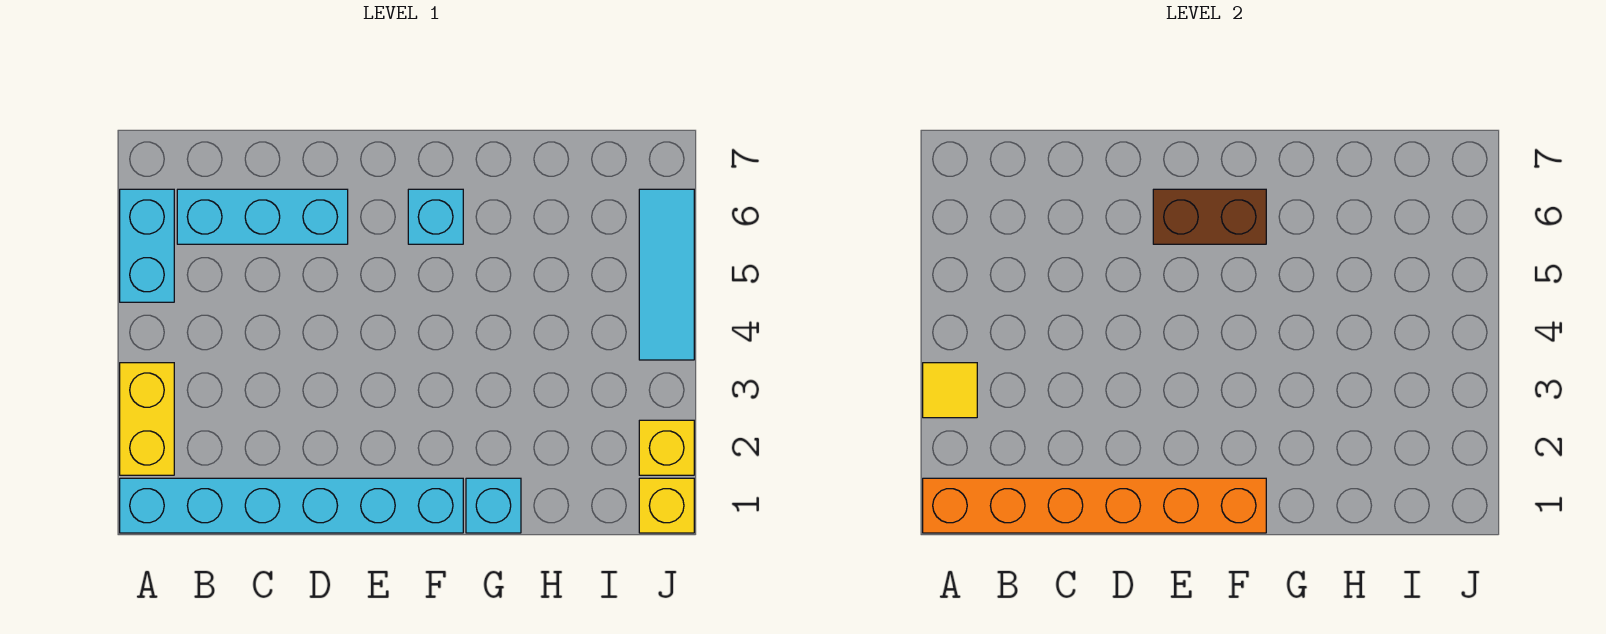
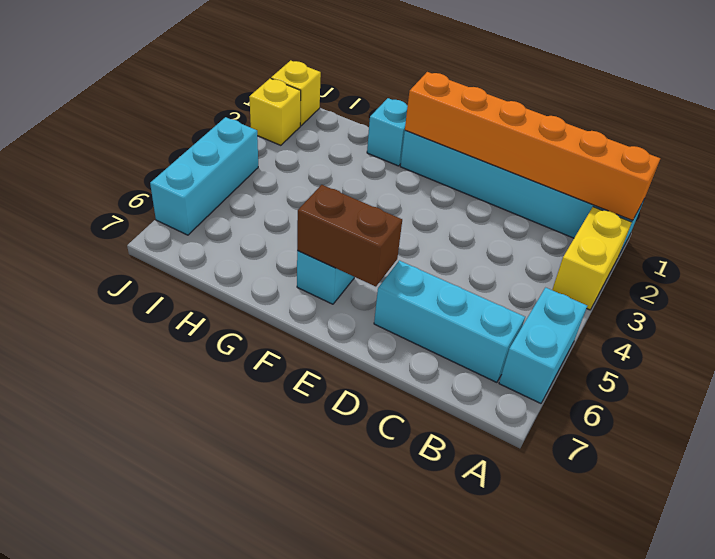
yellow 1x1 tile [923,363,977,418] -> none
cyan 1x3 tile [639,189,694,360] -> cyan 1x3 brick [150,117,258,235]

